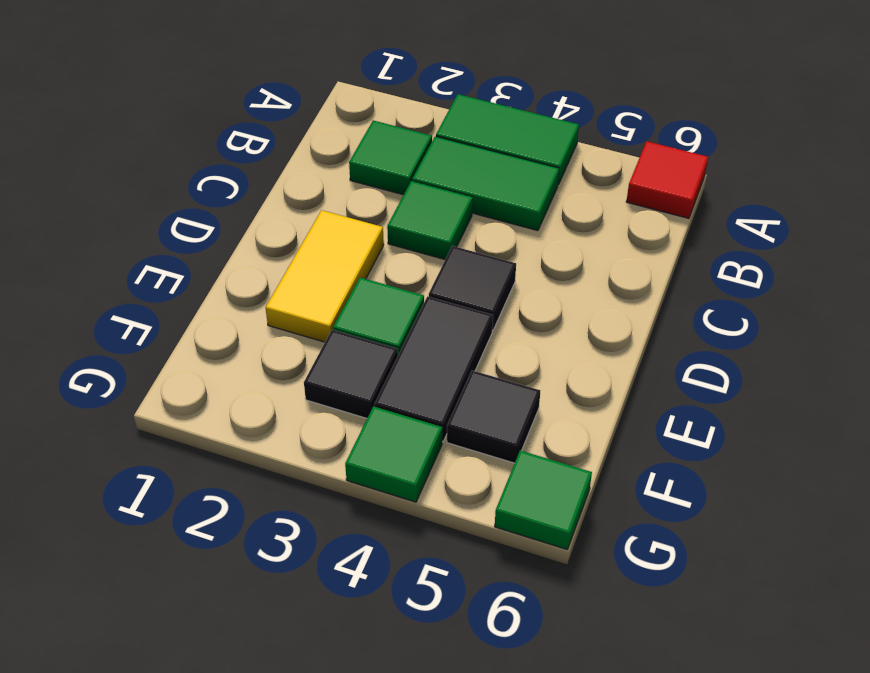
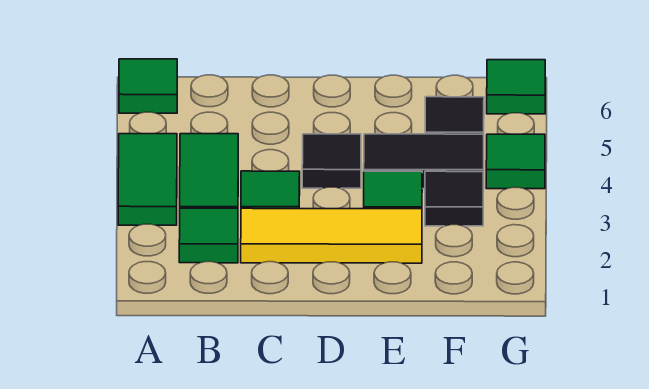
red 1x1 tile [626,141,708,218] -> green 1x1 tile [119,59,177,113]
yellow 1x2 tile [265,210,384,342] -> yellow 1x3 tile [241,208,422,263]

